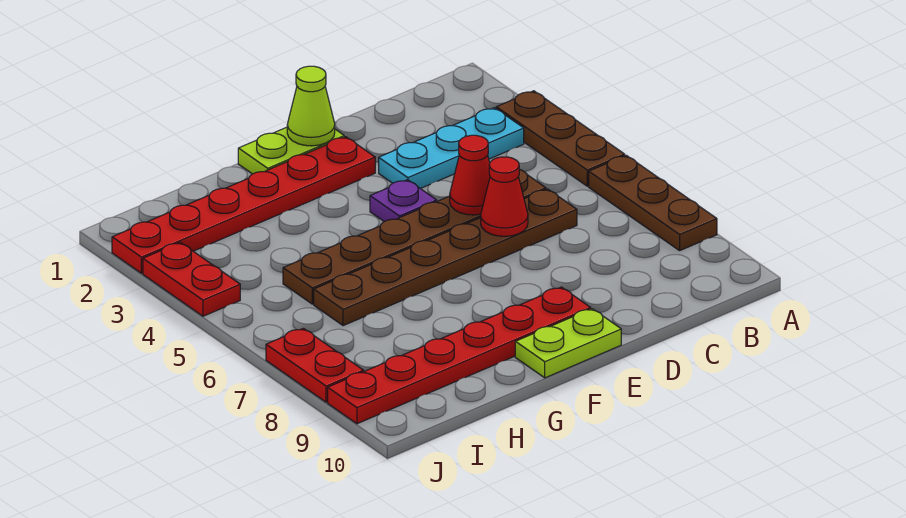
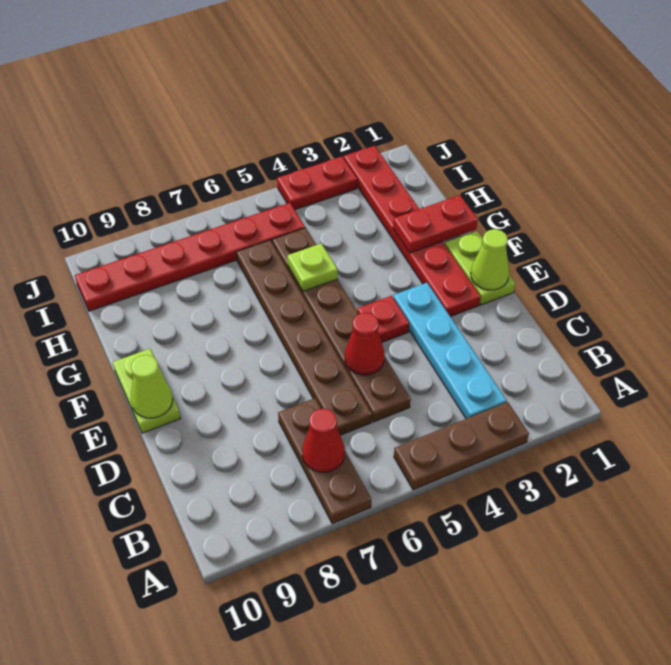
brown 1x3 plate [589,155,717,251] -> brown 1x3 plate turned to [278,398,371,523]
cyan 1x3 plate [379,108,524,189] -> cyan 1x4 plate [393,283,507,419]
red 1x1 cone [481,157,528,236] -> red 1x1 cone moved to [302,408,345,472]
purple 1x1 plate [370,180,437,222] -> red 1x1 plate [357,296,409,342]
red 1x6 plate [328,287,591,424] -> red 1x6 plate turned to [75,203,305,311]
none -> lime 1x1 cone [131,355,173,418]
none -> lime 1x1 plate [287,243,338,291]
red 1x2 plate [266,328,364,402] -> red 1x2 plate moved to [393,195,478,253]

